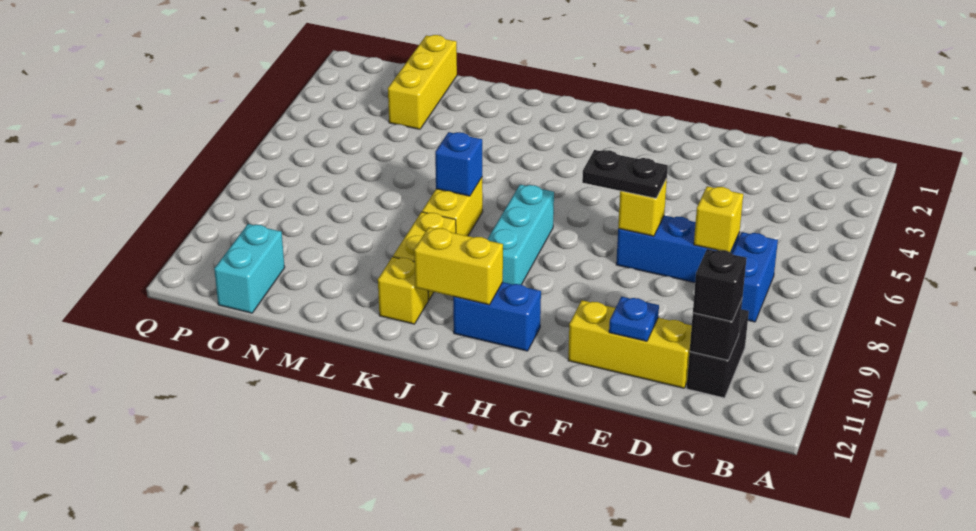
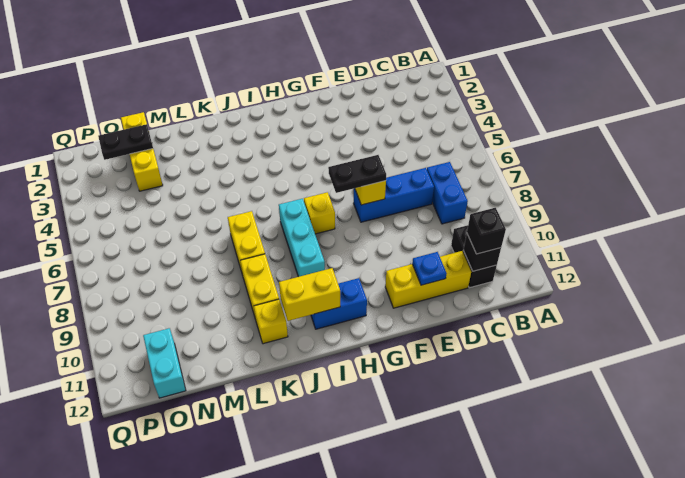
yellow 1x1 brick [694,186,743,252] -> yellow 1x1 brick moved to [304,192,335,234]
blue 1x1 brick [435,132,482,196] -> none
none -> black 1x2 plate [98,124,153,160]

